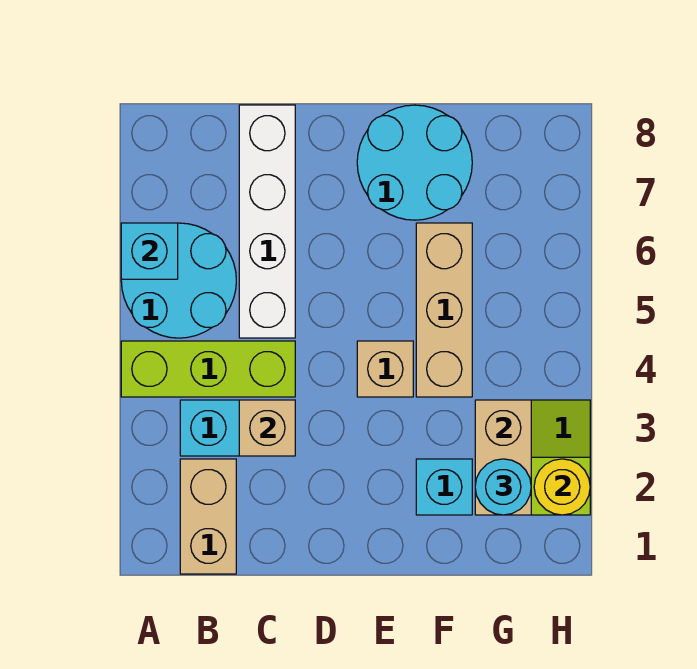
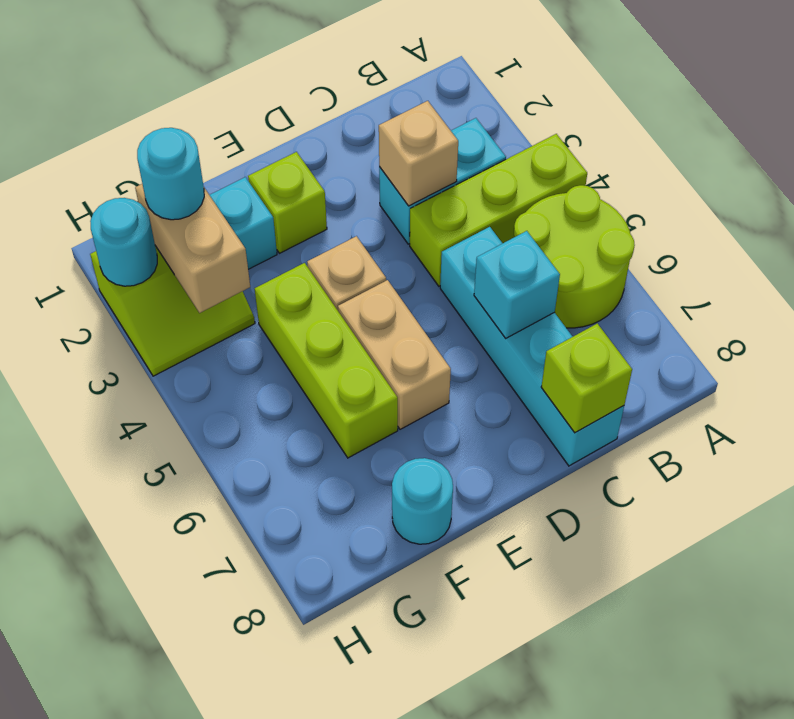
cyan 2x2 round brick [121,223,236,338] -> lime 2x2 round brick [514,185,635,328]
cyan 1x1 brick [121,223,178,279] -> cyan 1x1 brick moved to [474,231,560,338]
tan 1x2 brick [180,459,236,574] -> tan 1x2 brick moved to [338,280,451,429]
white 1x4 brick [239,105,295,338] -> cyan 1x4 brick [440,227,624,466]
none -> lime 1x1 brick [541,324,632,433]
none -> lime 1x1 brick [248,152,327,253]
cyan 2x2 round brick [357,105,472,220] -> cyan 1x1 round brick [392,458,453,544]
tan 1x3 brick [416,223,472,397] -> lime 1x3 brick [255,263,398,458]
yellow 1x1 round brick [534,459,590,515] -> cyan 1x1 round brick [90,198,157,286]

